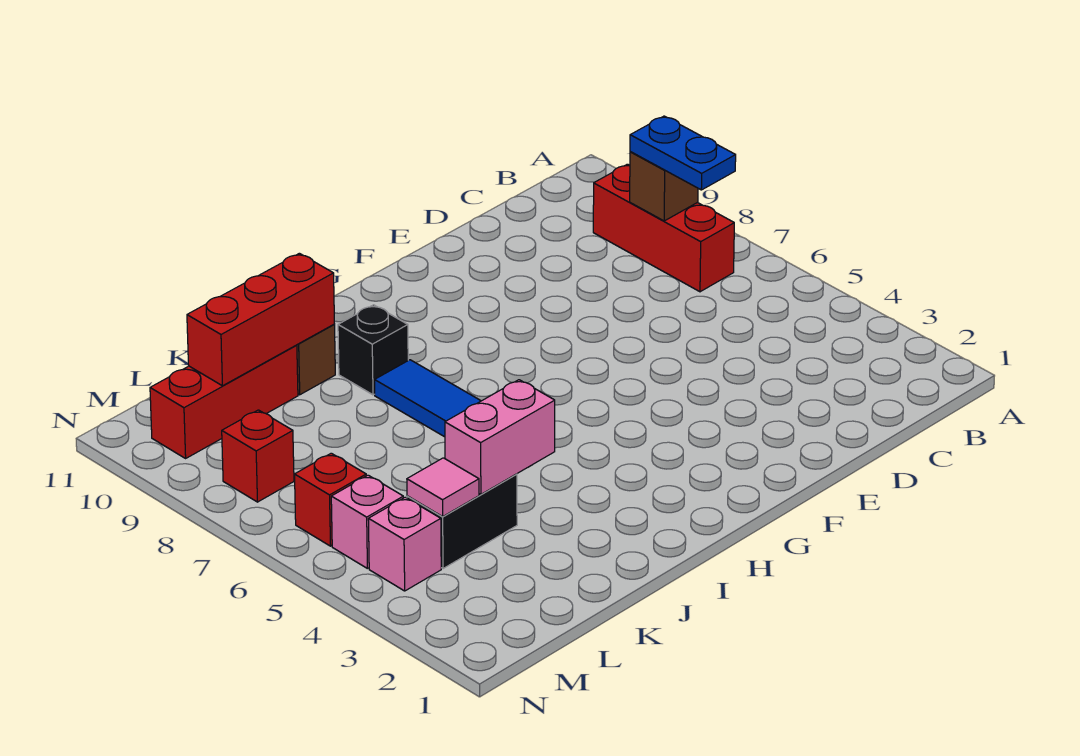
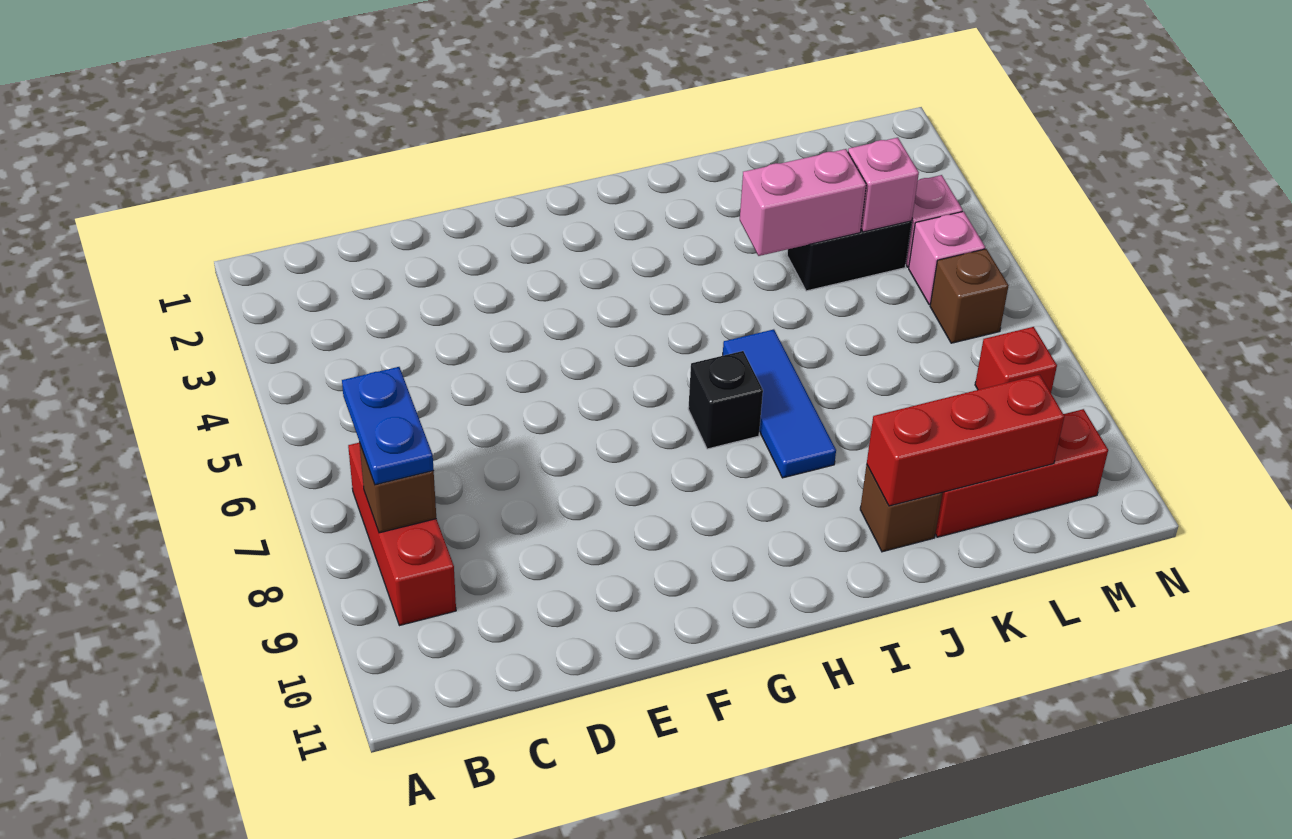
black 1x1 brick [338,305,408,395] -> black 1x1 brick moved to [688,351,763,449]
pink 1x1 tile [407,458,479,516] -> pink 1x1 brick [848,138,919,232]
red 1x1 brick [295,453,366,546] -> brown 1x1 brick [930,249,1009,343]

